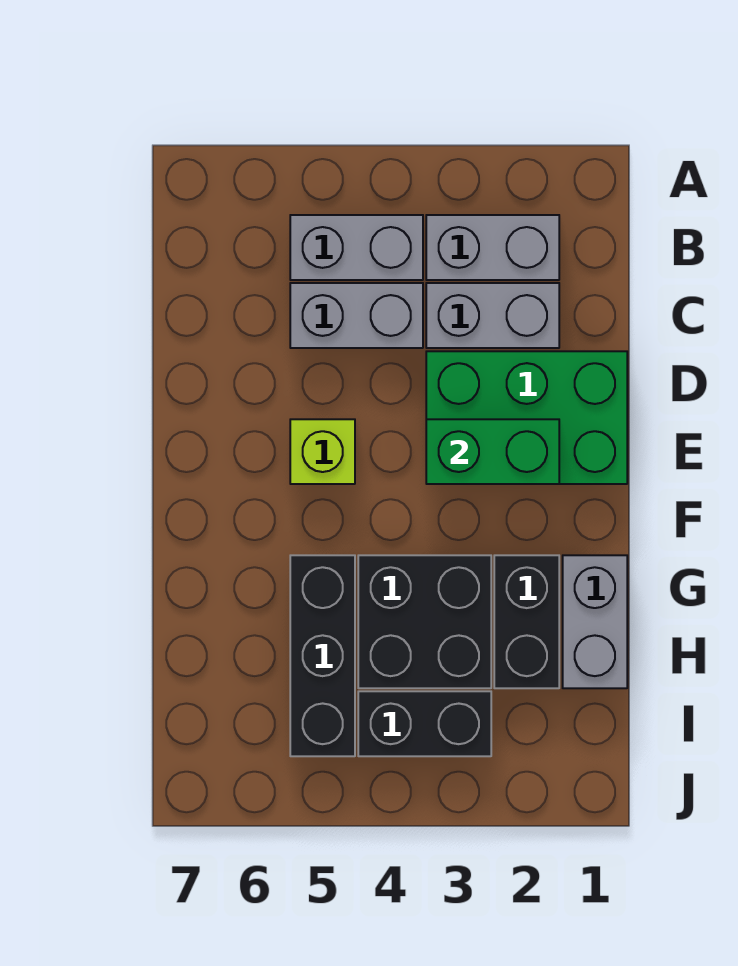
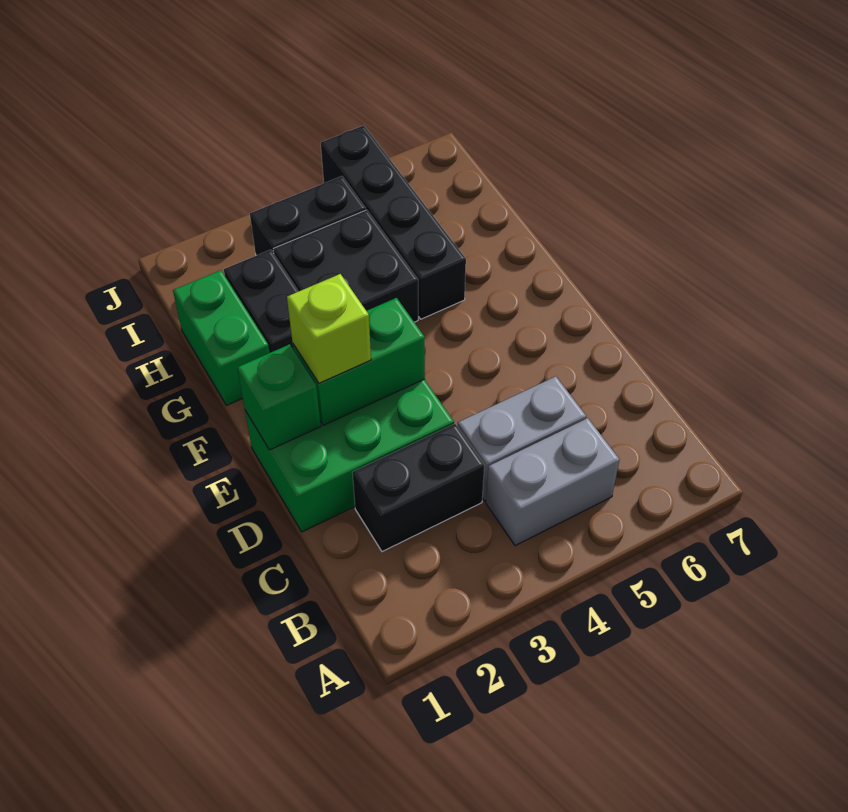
grey 1x2 brick [426,215,559,280] -> none
grey 1x2 brick [426,283,559,348] -> black 1x2 brick [353,424,484,552]
none -> green 1x1 brick [237,344,321,450]
lime 1x1 brick [290,419,355,484] -> lime 1x1 brick moved to [287,274,371,383]
grey 1x2 brick [563,555,627,688] -> green 1x2 brick [173,270,270,405]
black 1x3 brick [290,555,355,756] -> black 1x4 brick [321,125,466,319]

